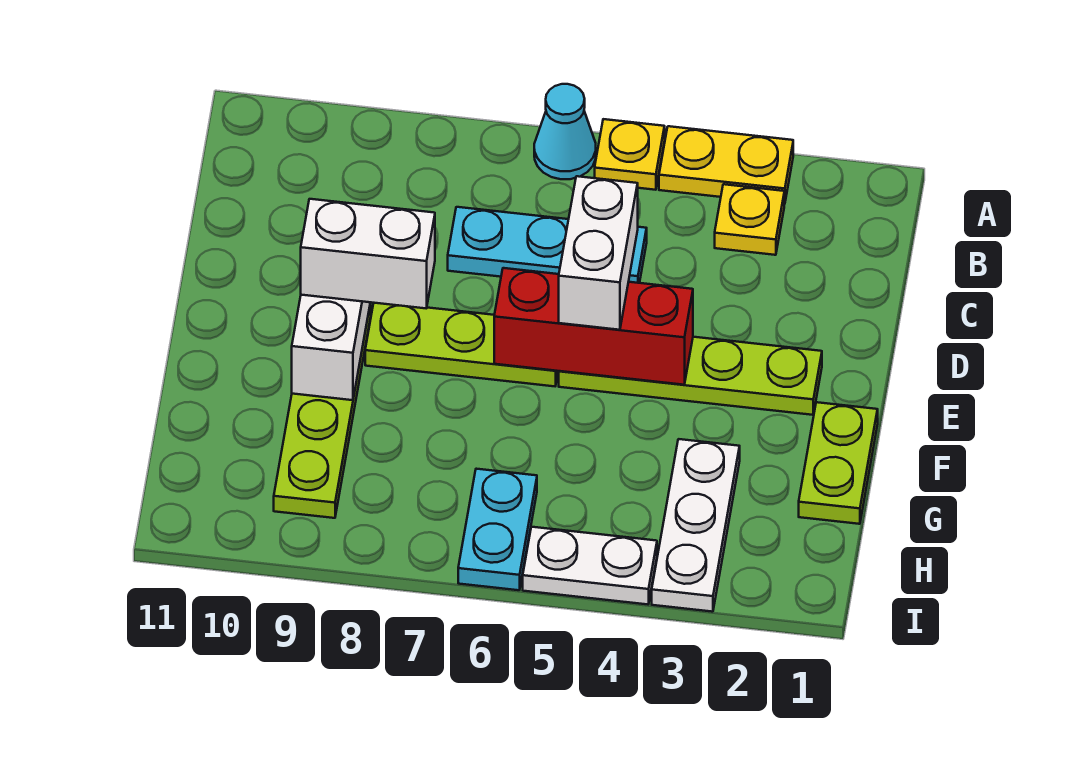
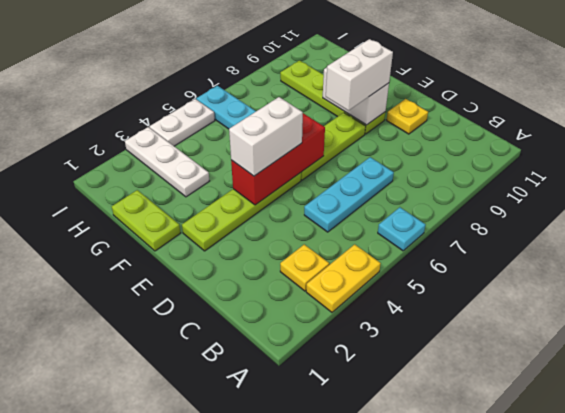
yellow 1x1 plate [595,119,665,190] -> yellow 1x1 plate moved to [386,99,428,134]
cyan 1x1 cone [534,84,596,179] -> cyan 1x1 plate [378,207,425,251]
white 1x2 brick [559,176,638,330] -> white 1x2 brick turned to [229,97,303,176]

